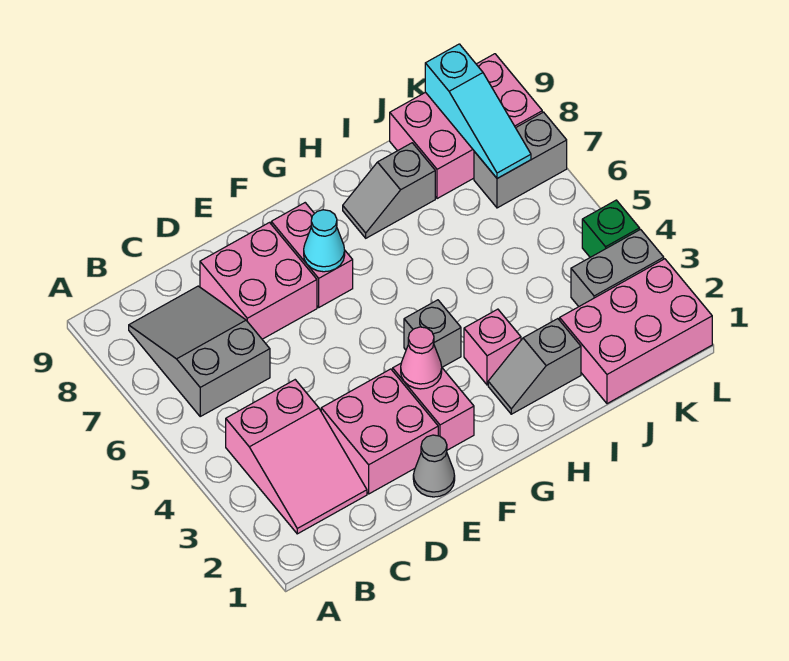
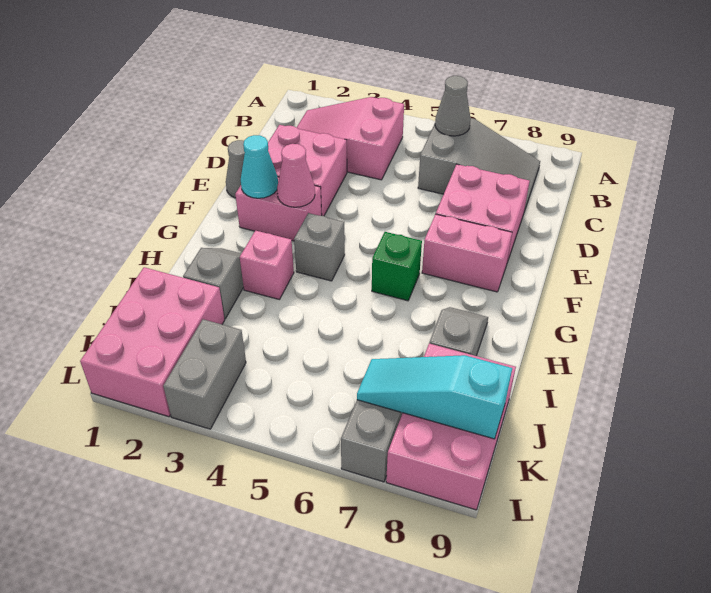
none -> grey 1x1 cone [435,76,471,136]
cyan 1x1 cone [304,210,345,272] -> cyan 1x1 cone moved to [241,135,278,198]
green 1x1 brick [582,200,640,257] -> green 1x1 brick moved to [372,232,422,301]

